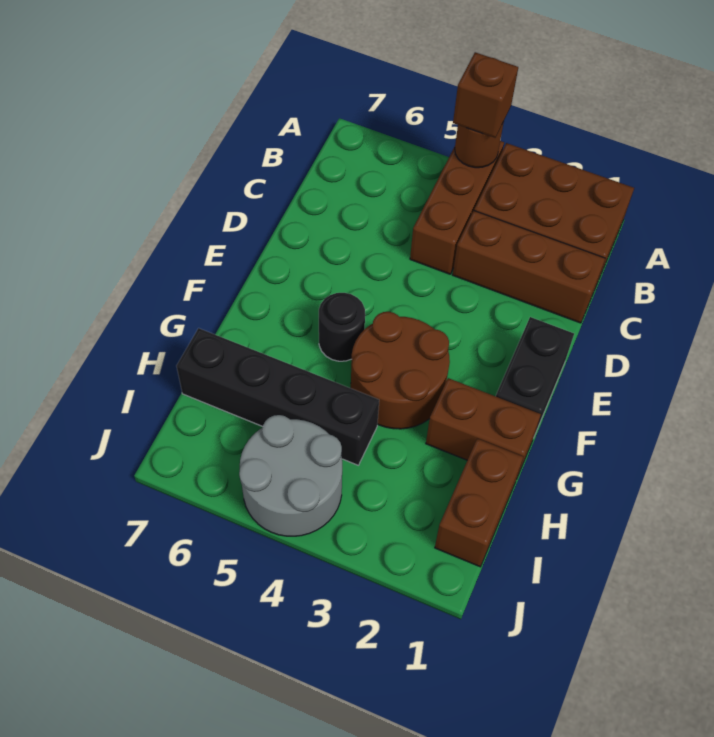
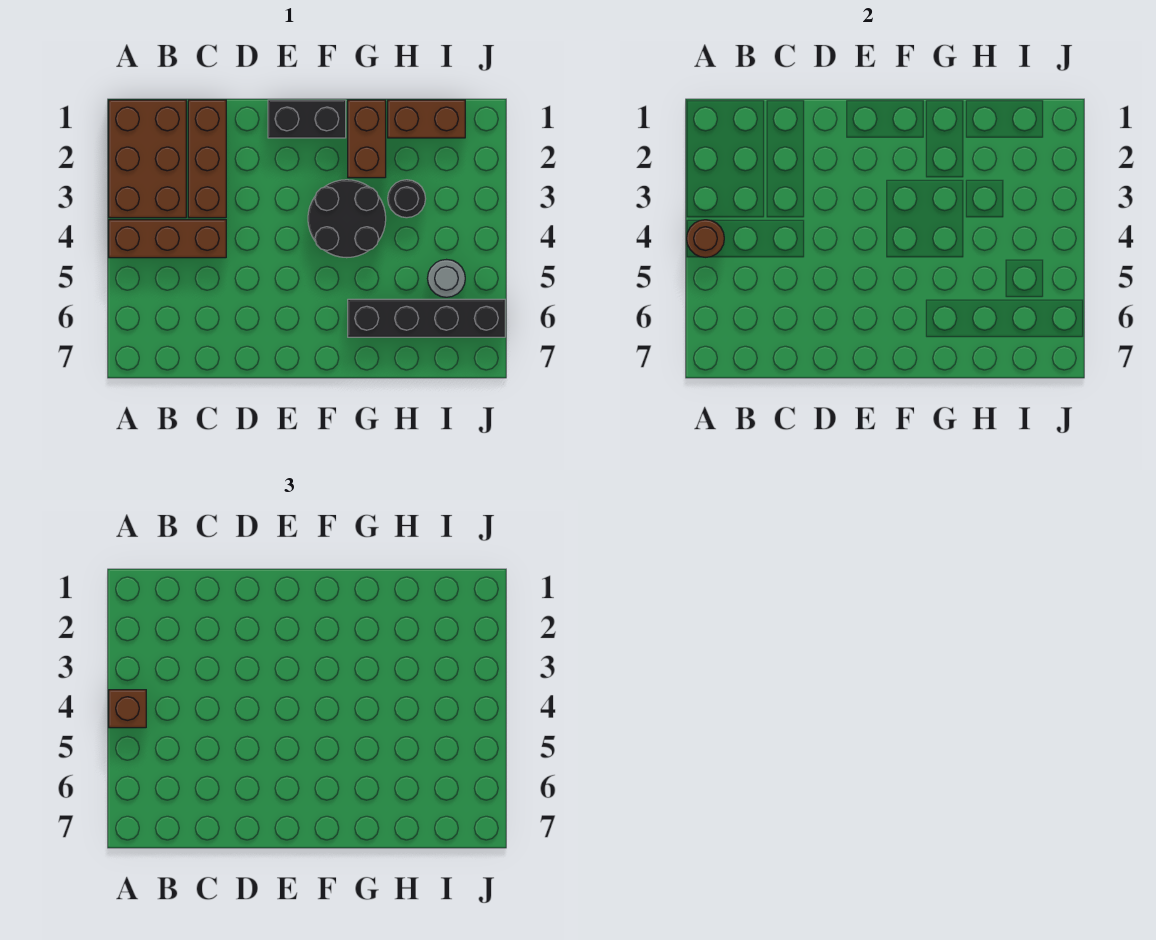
brown 2x2 round brick [351,312,450,429] -> black 2x2 round brick [308,180,386,258]
black 1x1 round brick [319,293,365,361] -> black 1x1 round brick moved to [388,180,426,218]
black 1x4 brick [177,328,379,465] -> black 1x4 brick turned to [348,299,505,337]
grey 2x2 round brick [239,415,342,536] -> grey 1x1 round brick [428,260,465,297]

